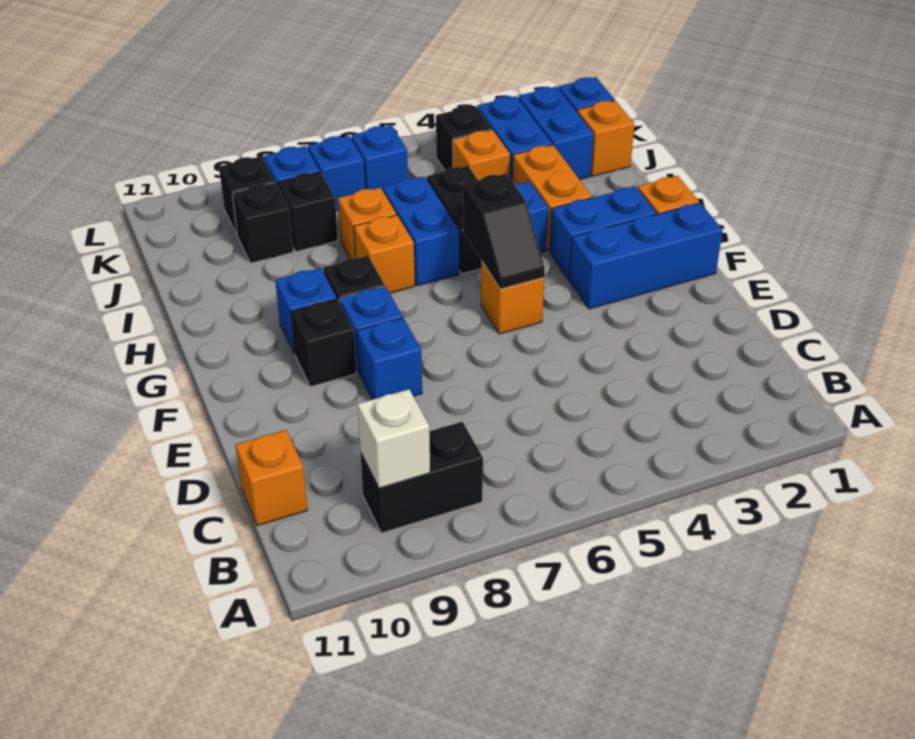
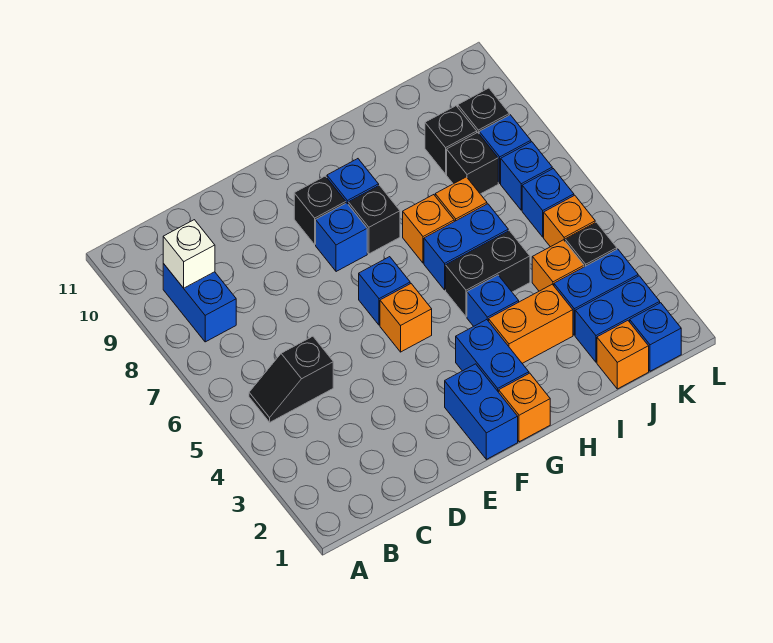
black 1x2 brick [360,422,483,533] -> blue 1x2 brick [163,264,236,342]
orange 1x1 brick [236,430,307,526] -> orange 1x1 brick moved to [544,195,595,247]
blue 1x1 brick [357,318,422,400] -> blue 1x1 brick moved to [359,257,410,325]
blue 1x3 brick [569,203,722,309] -> blue 1x2 brick [445,364,518,459]
black 1x2 slope [463,174,545,289] -> black 1x2 slope moved to [249,336,333,422]

